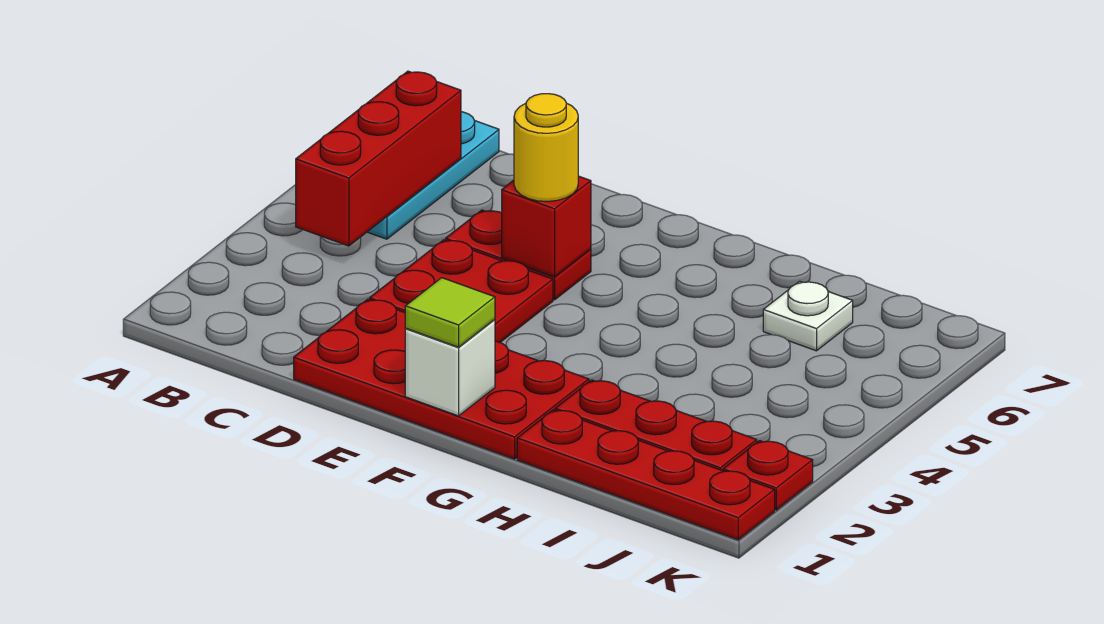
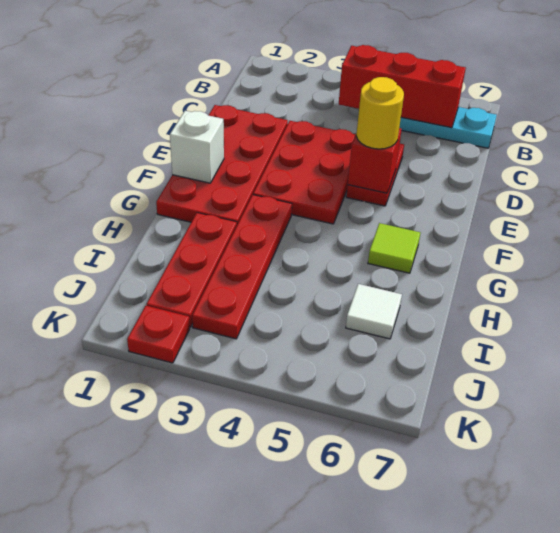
red 2x2 plate [370,240,553,342] -> red 2x3 plate [253,121,356,224]
lime 1x1 tile [405,278,495,347] -> lime 1x1 tile moved to [368,223,420,273]
red 1x4 plate [517,410,775,540] -> red 1x4 plate moved to [192,195,292,339]
white 1x1 plate [763,281,853,351] -> white 1x1 tile [346,284,402,339]

